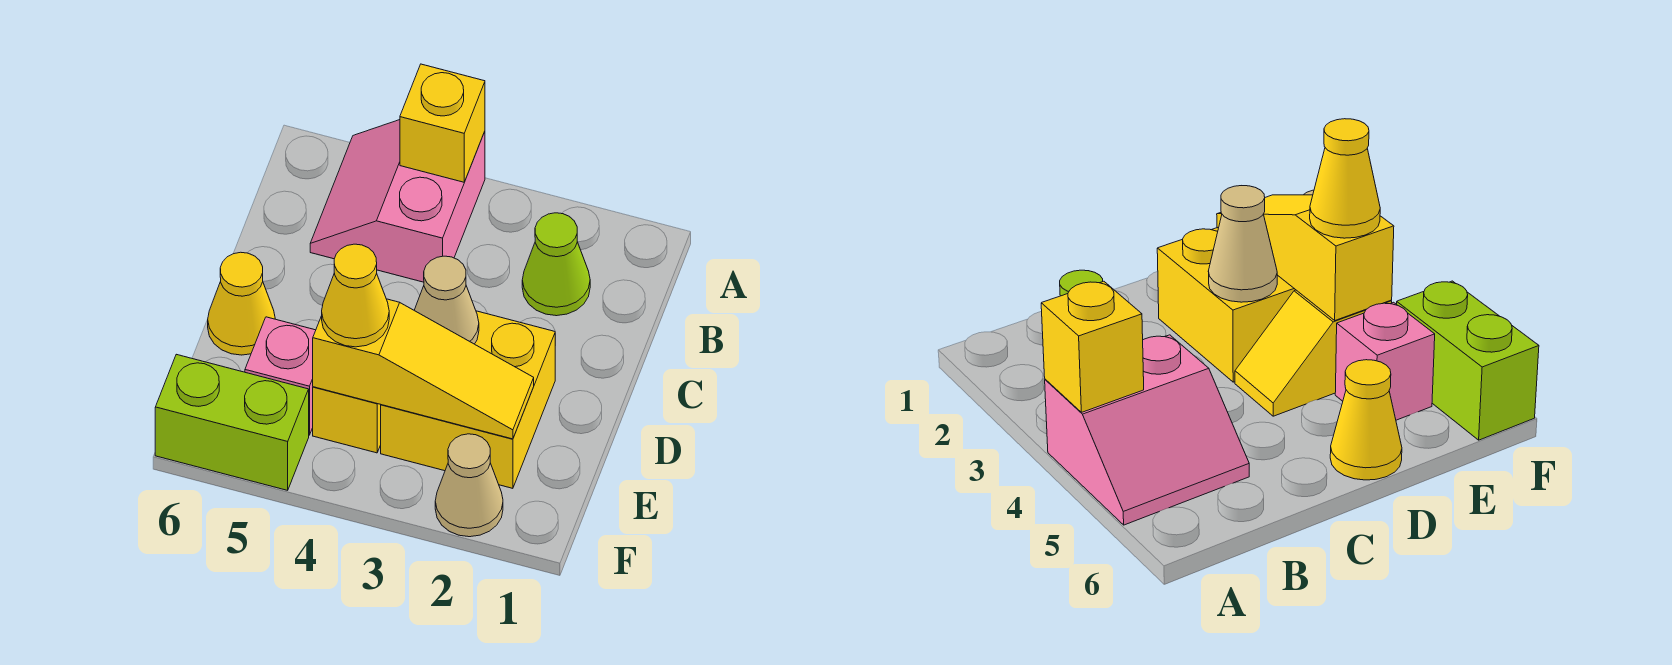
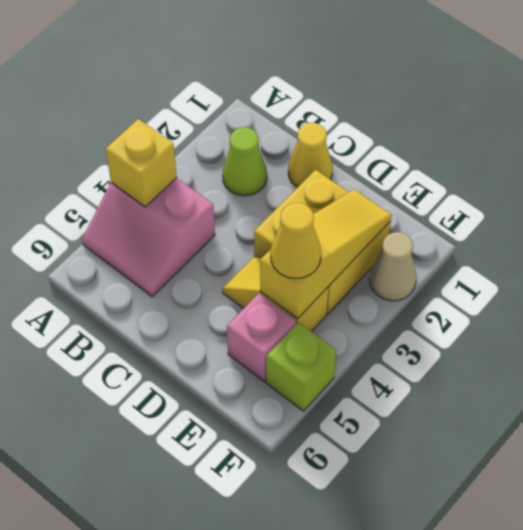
tan 1x1 cone [414,256,479,344] -> none
yellow 1x1 cone [208,252,275,355] -> yellow 1x1 cone moved to [288,123,333,187]
lime 1x2 brick [155,354,309,490] -> lime 1x1 brick [266,322,336,411]

